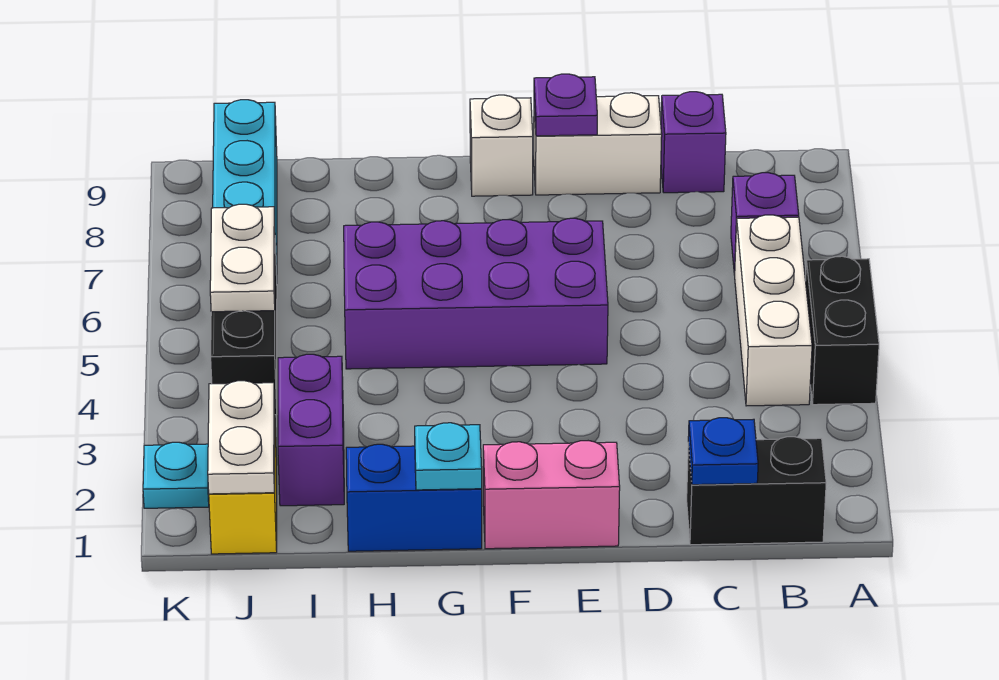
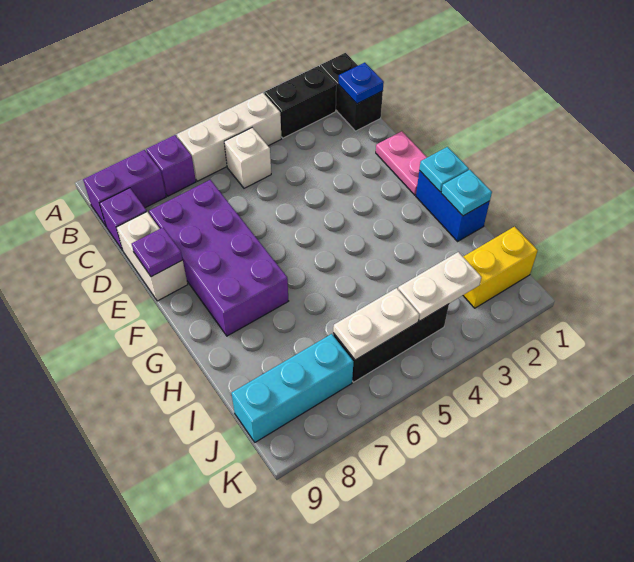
black 1x2 brick [806,256,879,405] -> black 1x2 brick moved to [264,66,336,138]
pink 1x2 brick [483,441,620,549] -> pink 1x2 plate [376,131,427,195]
purple 2x4 brick [344,218,608,369] -> purple 2x4 brick moved to [149,180,288,336]
white 1x1 brick [470,95,533,196] -> white 1x1 brick moved to [224,128,271,188]
purple 1x2 brick [278,354,344,506] -> purple 1x2 brick moved to [83,150,166,227]
white 1x2 plate [208,381,275,494] -> white 1x2 plate moved to [398,252,481,321]
cyan 1x1 plate [143,442,209,508] -> cyan 1x1 plate moved to [441,170,492,216]

